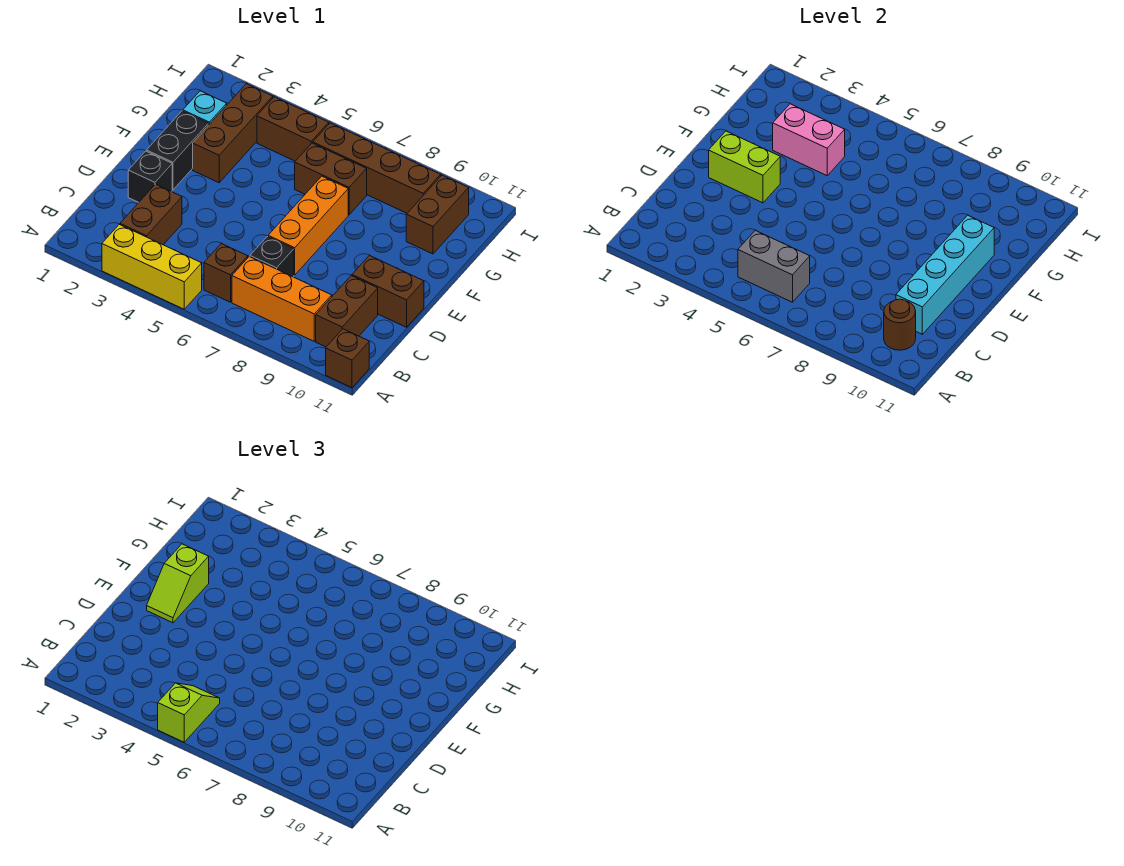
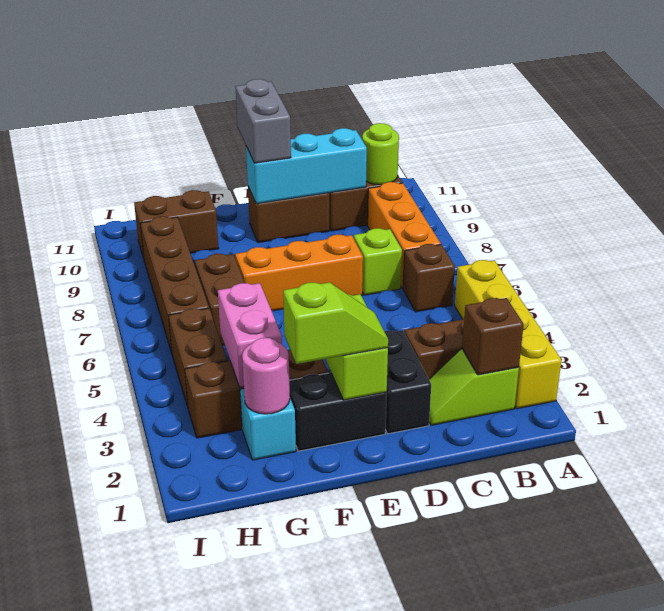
yellow 1x3 brick [102,225,202,309] -> yellow 1x4 brick [455,260,562,409]
lime 1x2 slope [158,683,220,742] -> lime 1x2 slope moved to [429,349,519,425]
brown 1x1 brick [326,329,369,388] -> brown 1x1 brick moved to [462,298,524,375]
grey 1x2 brick [738,230,810,302] -> grey 1x2 brick moved to [235,79,291,163]
brown 1x1 round brick [884,299,916,350] -> lime 1x1 round brick [362,123,399,185]
black 1x1 brick [250,236,294,277] -> lime 1x1 brick [354,228,402,295]
cyan 1x4 brick [896,215,994,334] -> cyan 1x3 brick [246,128,367,204]
black 1x1 brick [128,151,172,202] -> black 1x2 brick [384,330,431,434]
brown 1x2 brick [352,256,424,327] -> brown 1x2 brick turned to [248,187,329,243]
none -> pink 1x1 round brick [242,338,290,414]

